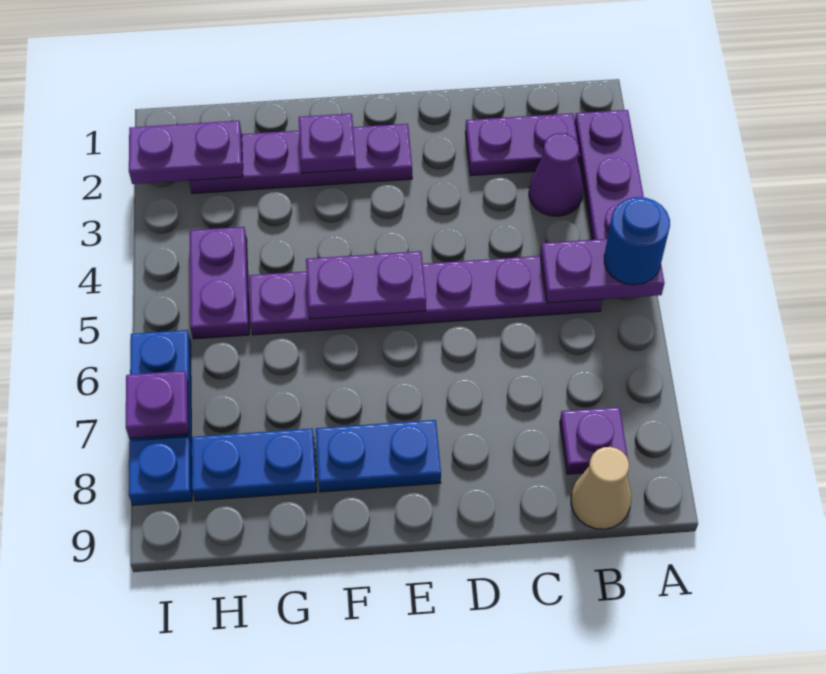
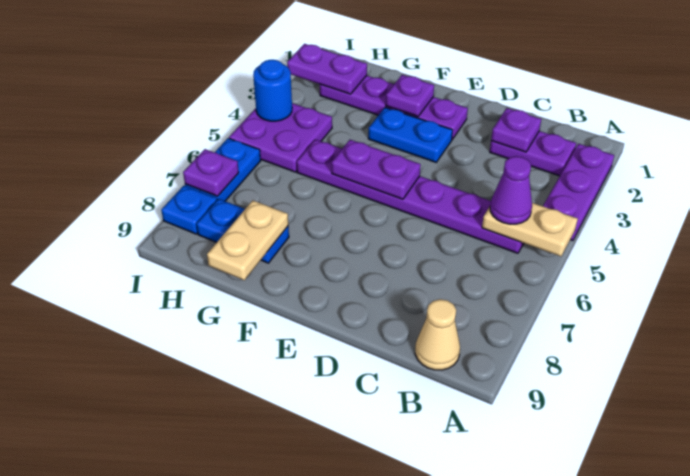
purple 1x2 plate [540,239,664,303] -> tan 1x2 plate [482,203,578,256]
blue 1x1 round brick [604,197,670,285] -> blue 1x1 round brick moved to [253,60,292,121]
purple 1x1 cone [529,133,583,216] -> purple 1x1 cone moved to [490,156,532,224]
purple 1x1 plate [560,407,628,474] -> purple 1x1 plate moved to [491,108,541,152]
blue 1x2 plate [316,420,441,492] -> blue 1x2 plate moved to [368,107,453,162]
none -> tan 1x2 plate [207,201,288,280]
purple 1x2 plate [190,227,249,339] -> purple 2x2 plate [229,103,332,172]

